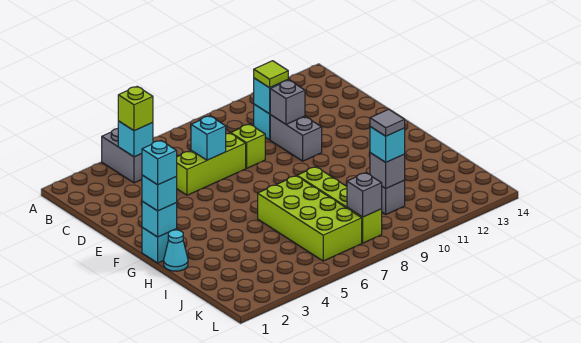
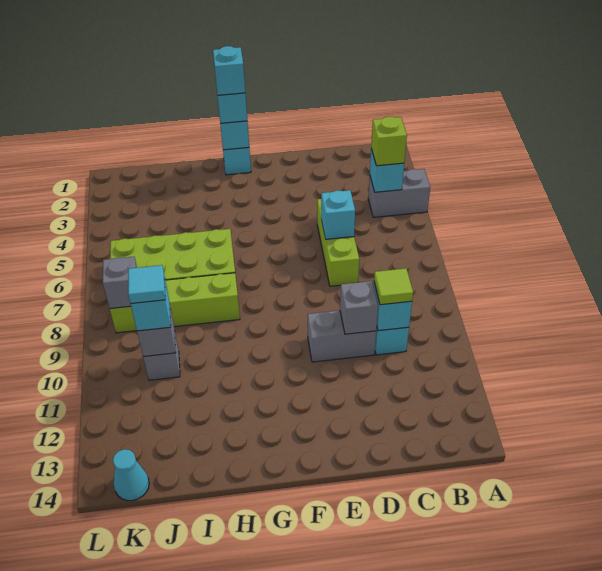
lime 1x1 brick [231,124,265,168] -> none
cyan 1x1 cone [164,230,188,271] -> cyan 1x1 cone moved to [113,449,149,501]
grey 1x1 tile [370,109,405,136] -> cyan 1x1 tile [128,265,165,304]

